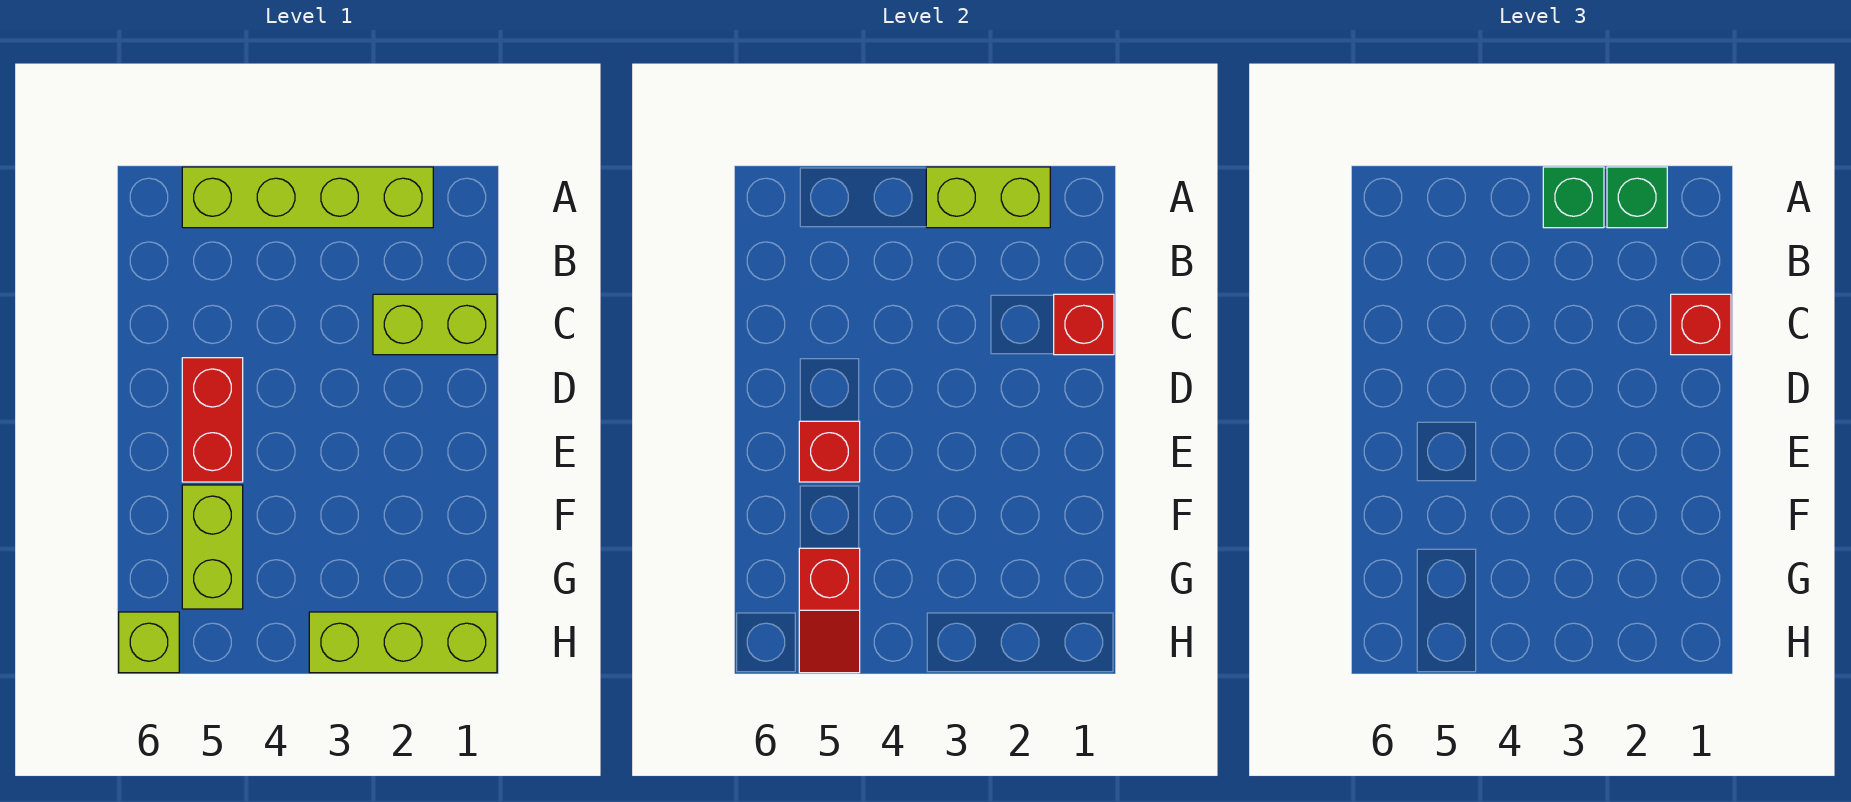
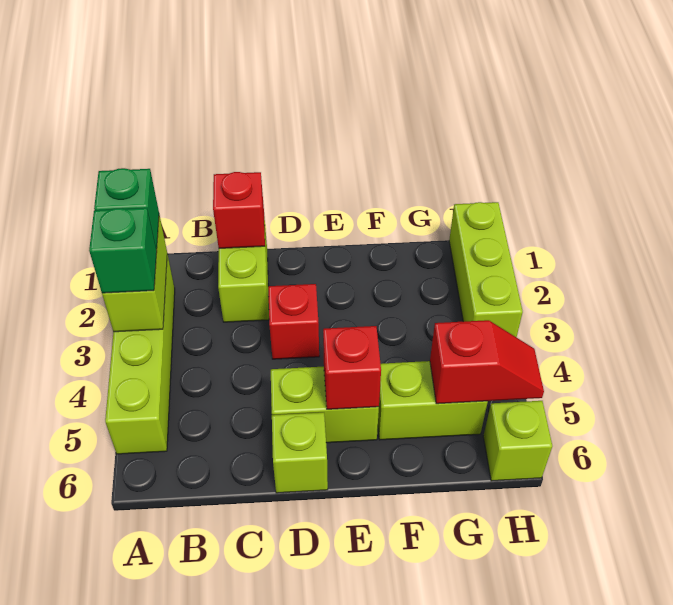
red 1x1 brick [1671,294,1731,355] -> red 1x1 brick moved to [268,284,319,359]
red 1x2 brick [182,358,243,482] -> lime 1x2 brick [271,367,379,443]
none -> lime 1x1 brick [272,412,328,493]

